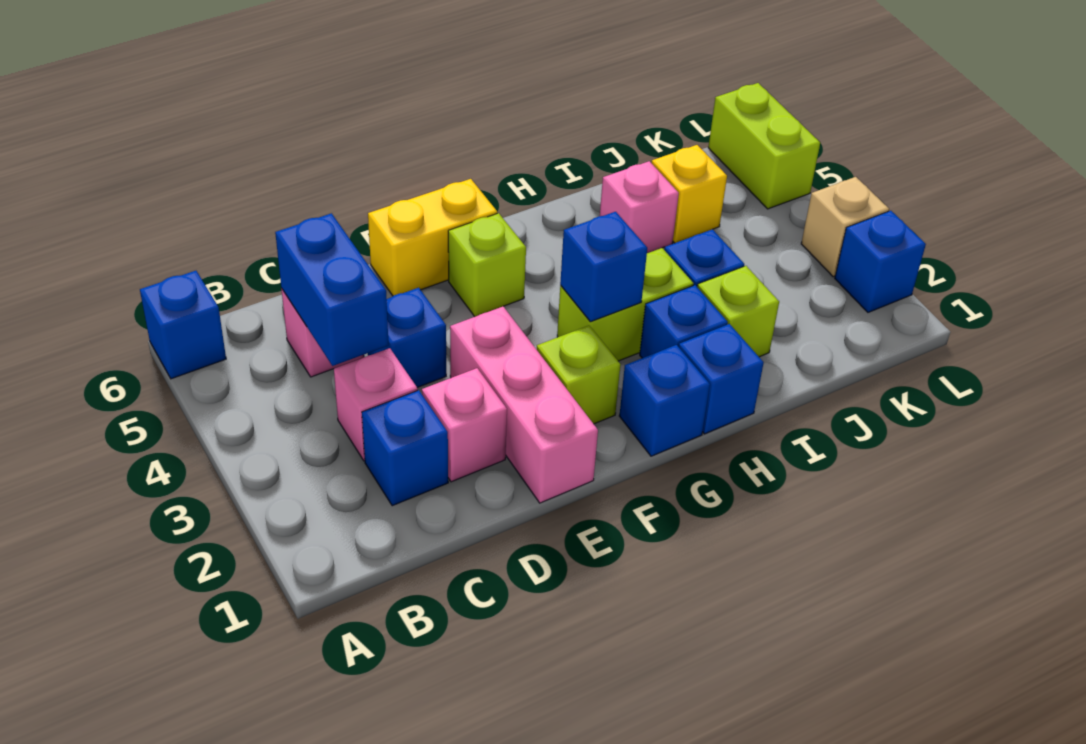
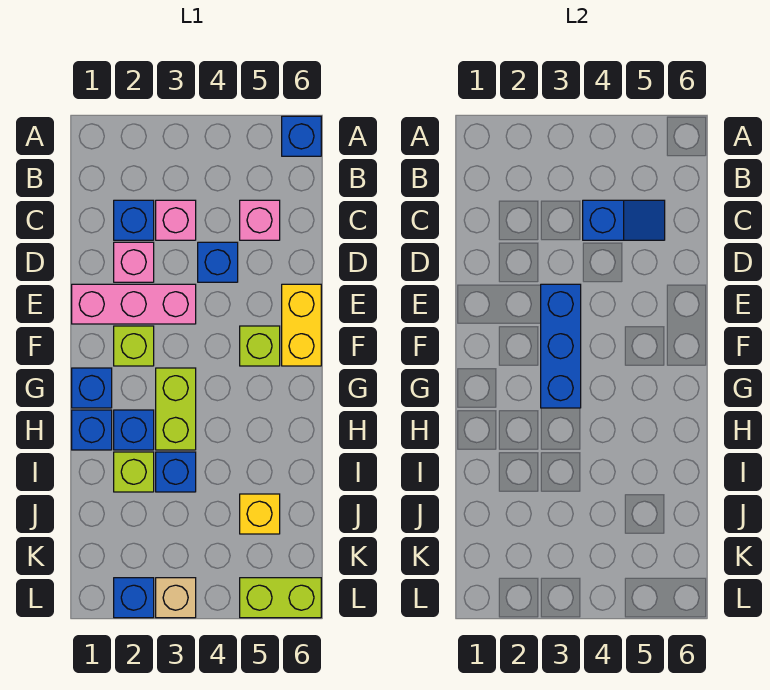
blue 1x2 brick [275,213,389,366] -> blue 1x2 slope [583,200,665,240]
blue 1x1 brick [560,212,647,322] -> blue 1x3 brick [541,284,581,408]
pink 1x1 brick [600,161,679,253] -> none

